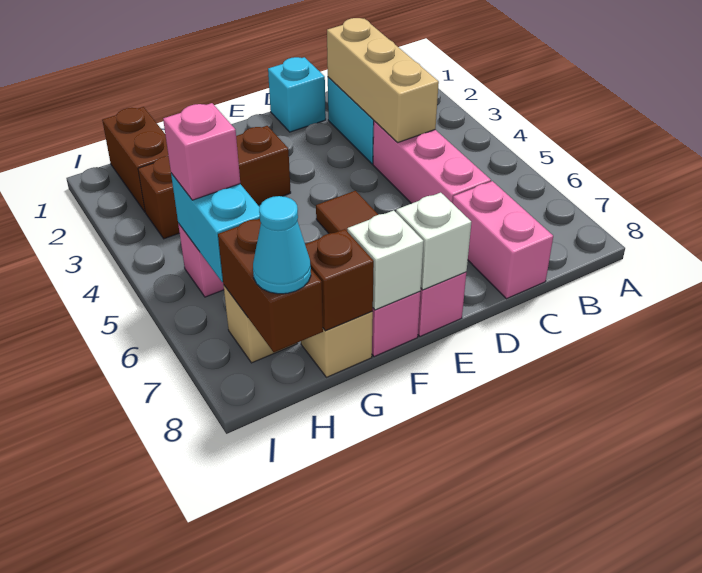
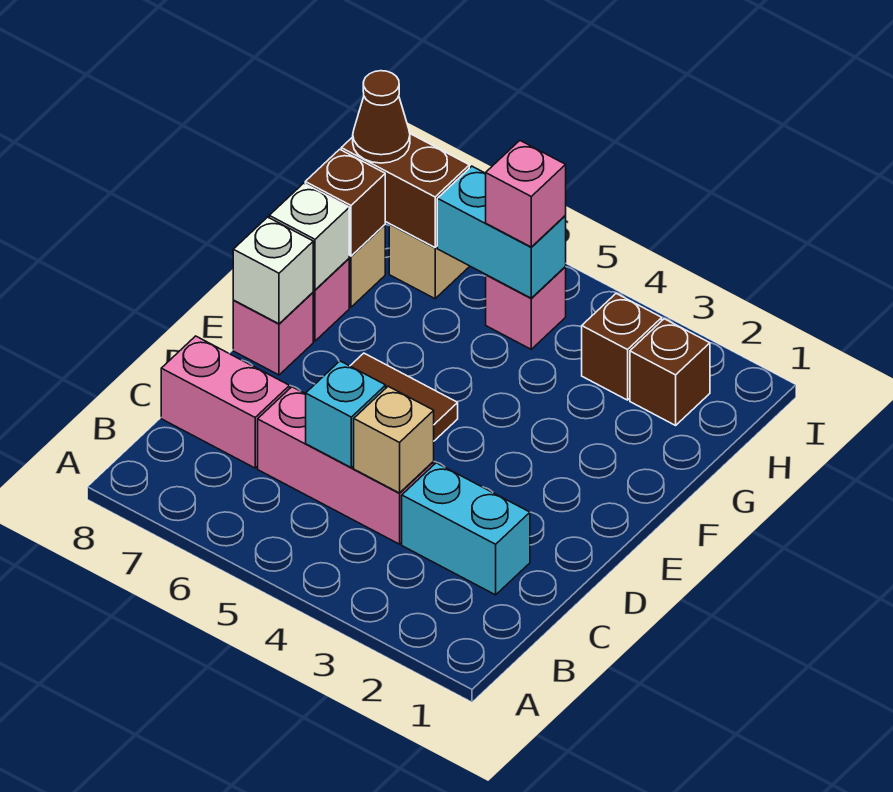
tan 1x3 brick [327,18,439,142] -> tan 1x1 brick [354,386,434,493]
cyan 1x1 brick [268,57,326,132] -> cyan 1x1 brick moved to [306,361,386,468]
brown 1x3 brick [138,126,291,239] -> brown 1x1 brick [582,294,662,400]
brown 1x2 brick [102,107,168,212] -> brown 1x1 brick [630,319,710,425]
cyan 1x1 cone [253,196,311,294] -> brown 1x1 cone [353,71,410,163]

